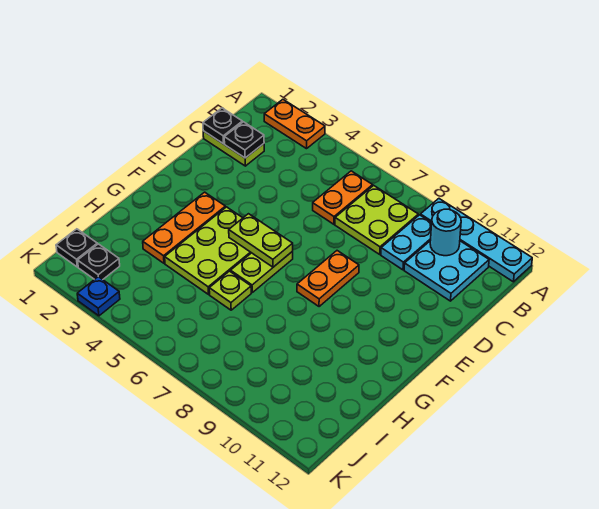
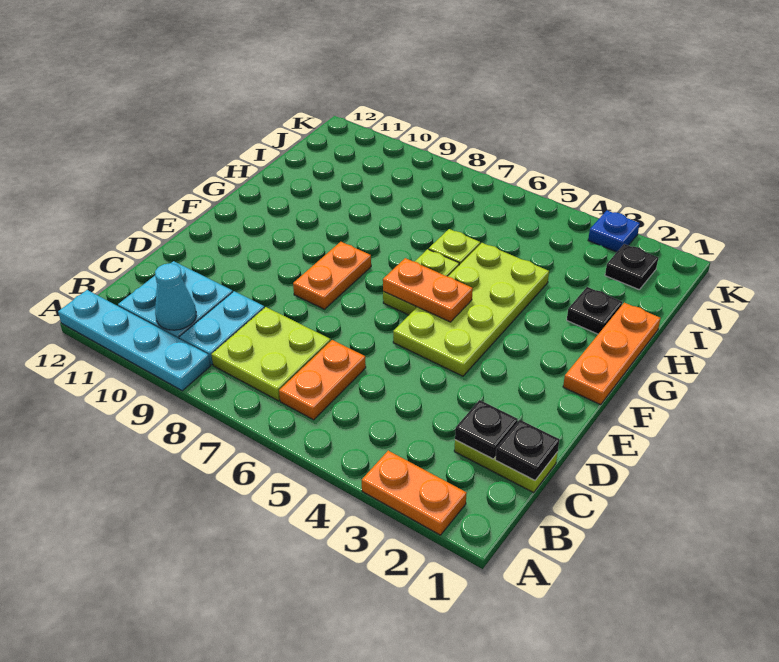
cyan 1x1 round brick [430,209,461,256] -> cyan 1x1 cone [155,263,196,330]
orange 1x3 plate [143,192,225,263] -> orange 1x3 plate moved to [563,303,661,405]
lime 2x3 plate [165,207,251,294] -> lime 2x4 plate [393,243,549,376]
lime 1x2 plate [229,214,293,267] -> orange 1x2 plate [383,258,473,322]
black 1x1 plate [56,229,97,267] -> black 1x1 plate moved to [567,287,622,334]

